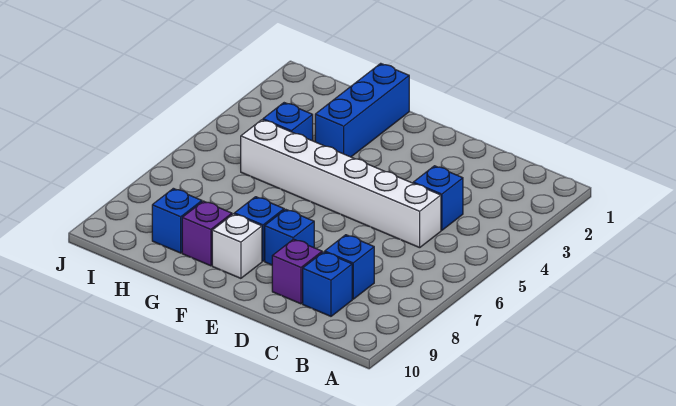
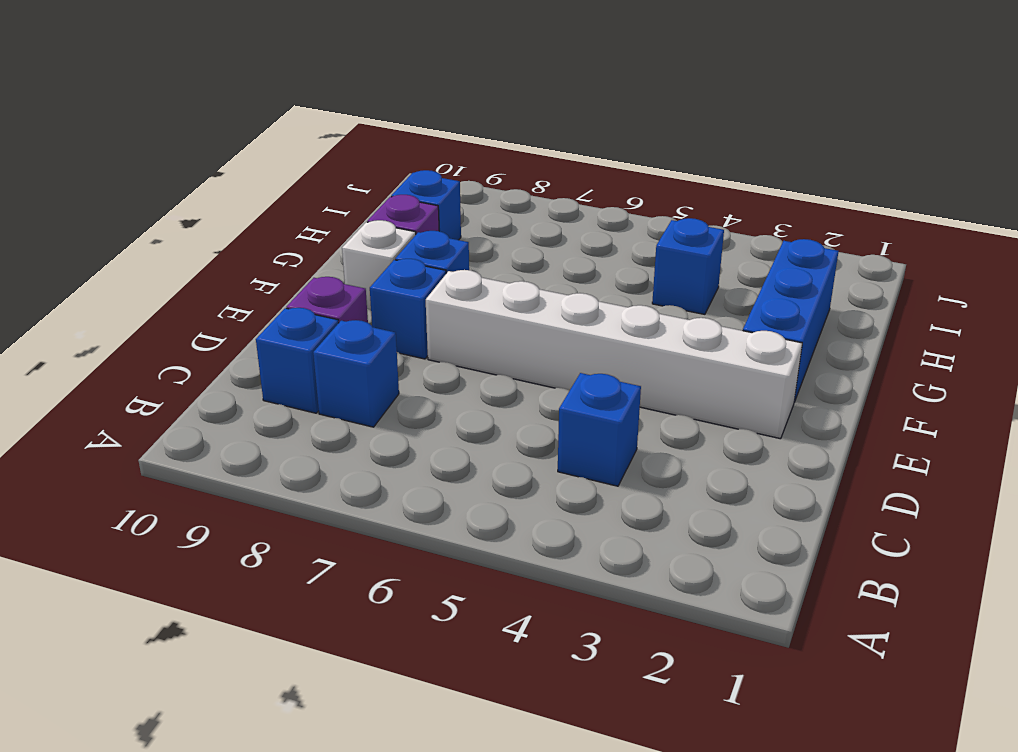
white 1x6 brick [241,120,441,248] -> white 1x6 brick turned to [426,270,802,439]
blue 1x3 brick [315,63,409,157] -> blue 1x3 brick turned to [743,239,839,402]

